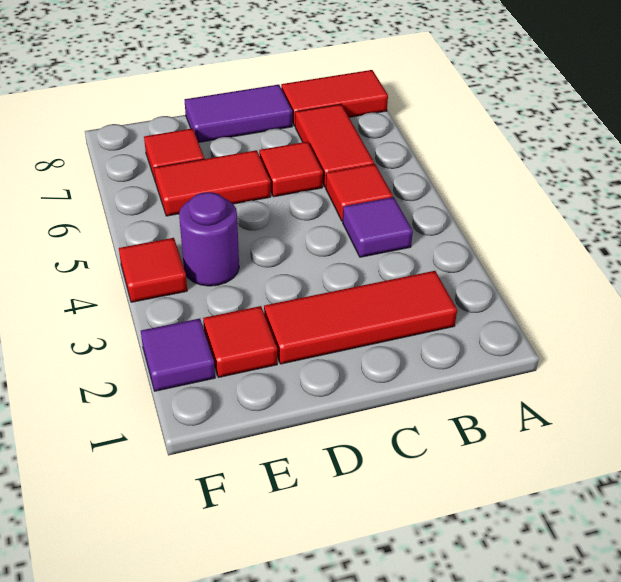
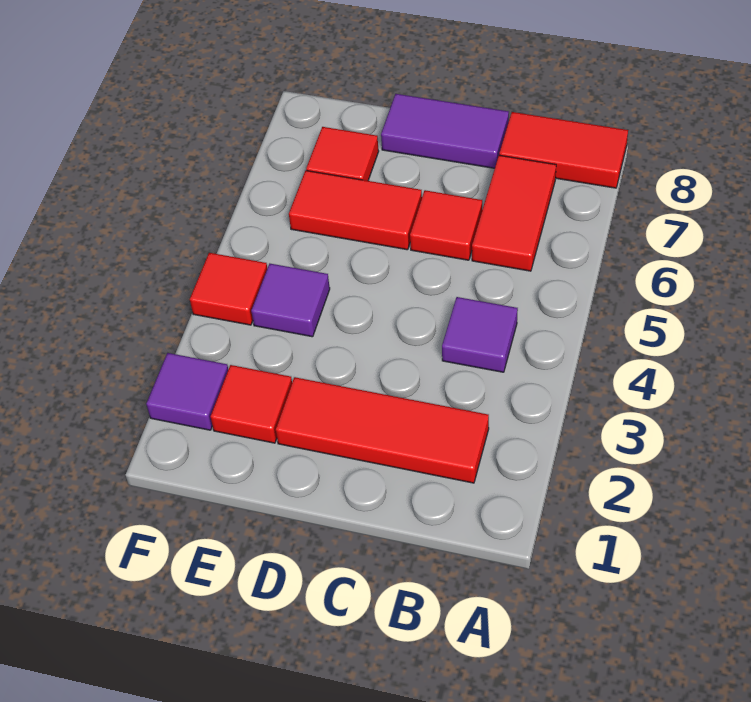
red 1x1 tile [326,164,393,221] -> none
purple 1x1 round brick [179,192,239,286] -> purple 1x1 tile [251,264,330,337]

